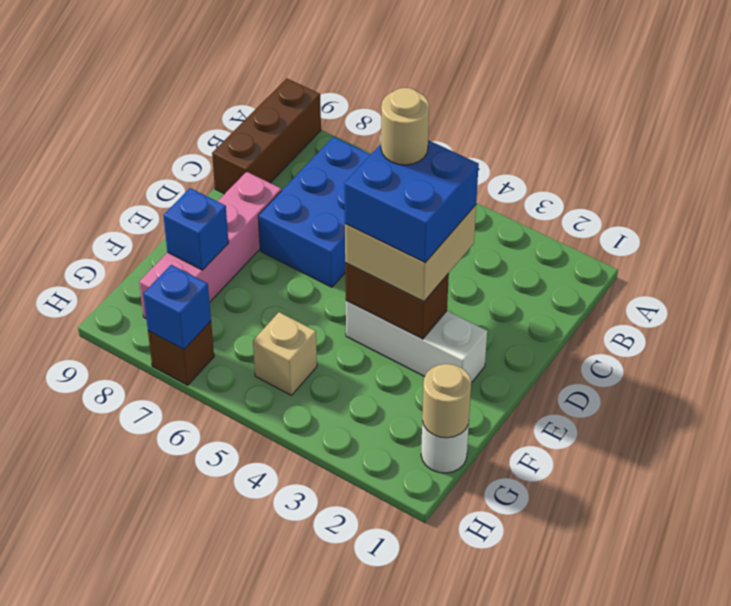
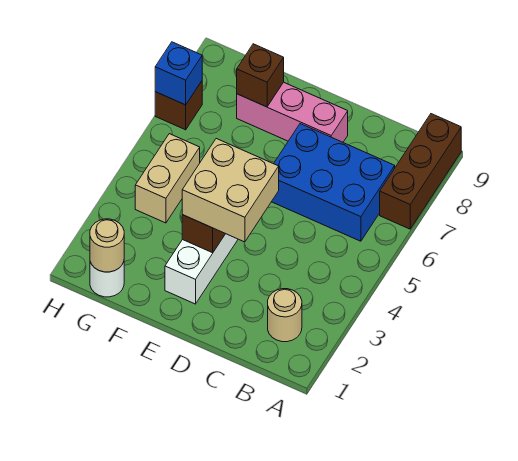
brown 1x3 brick [212,79,321,194] -> brown 1x3 brick turned to [380,114,461,229]
blue 2x2 brick [344,140,479,263] -> none
tan 1x1 round brick [381,88,429,165] -> tan 1x1 round brick moved to [268,289,302,342]
pink 1x4 brick [139,172,281,318] -> pink 1x3 brick [237,82,348,142]
blue 1x1 brick [163,188,228,270] -> brown 1x1 brick [237,44,284,107]
tan 1x1 brick [253,312,317,395] -> tan 1x2 brick [135,134,200,223]

